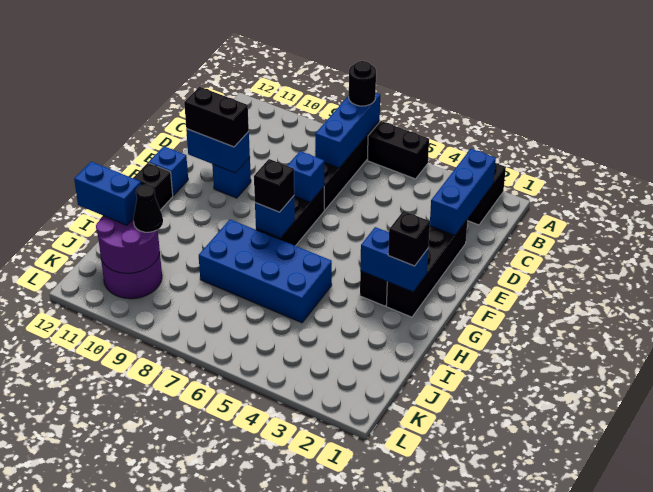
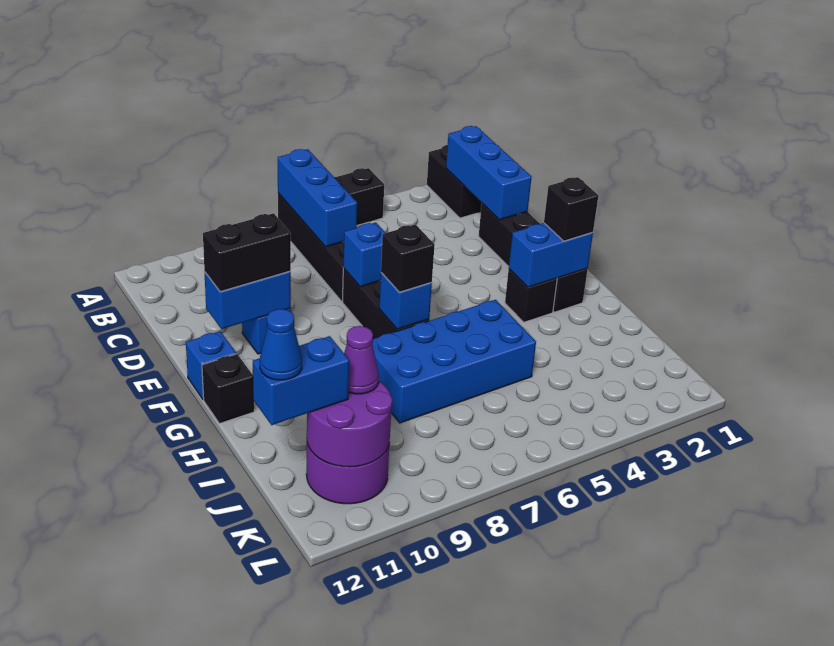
black 1x1 round brick [349,61,376,106] -> none
black 1x1 cone [133,184,163,232] -> purple 1x1 cone [344,326,379,394]
none -> blue 1x1 cone [260,309,302,380]

